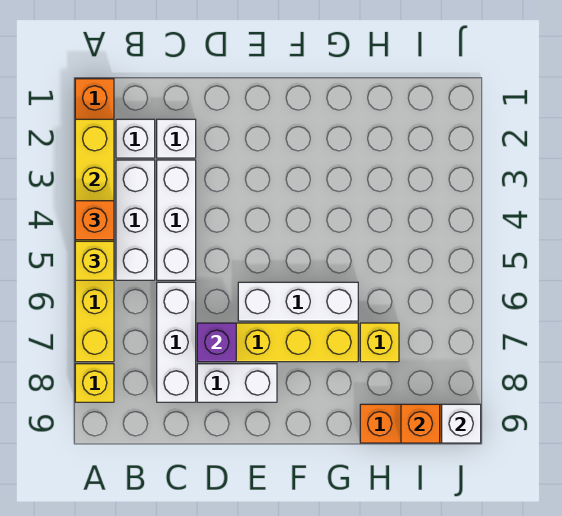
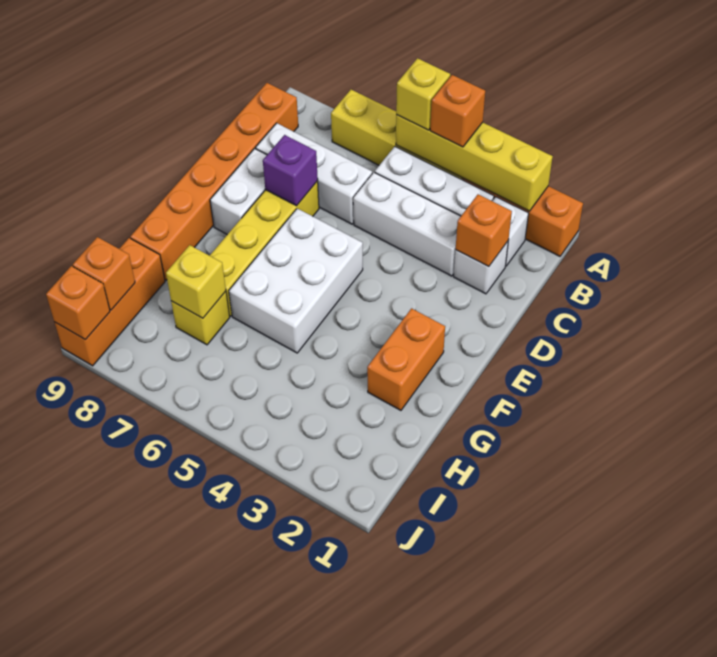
yellow 1x1 brick [75,364,114,402] -> yellow 1x1 brick moved to [166,245,226,318]
none -> orange 1x6 brick [130,83,298,280]
none -> orange 1x1 brick [456,194,512,267]
white 1x3 brick [238,282,358,321] -> white 2x3 brick [229,209,363,353]
none -> orange 1x2 brick [367,308,445,410]
white 1x1 brick [442,404,481,443] -> orange 1x1 brick [46,266,110,340]

